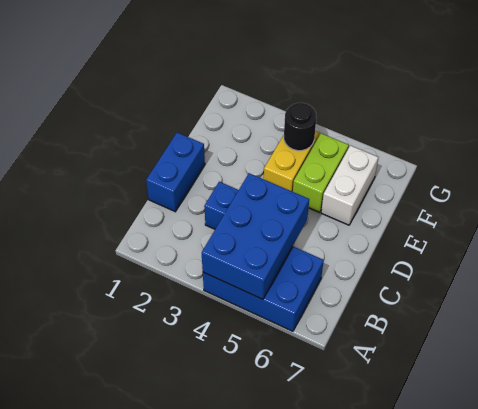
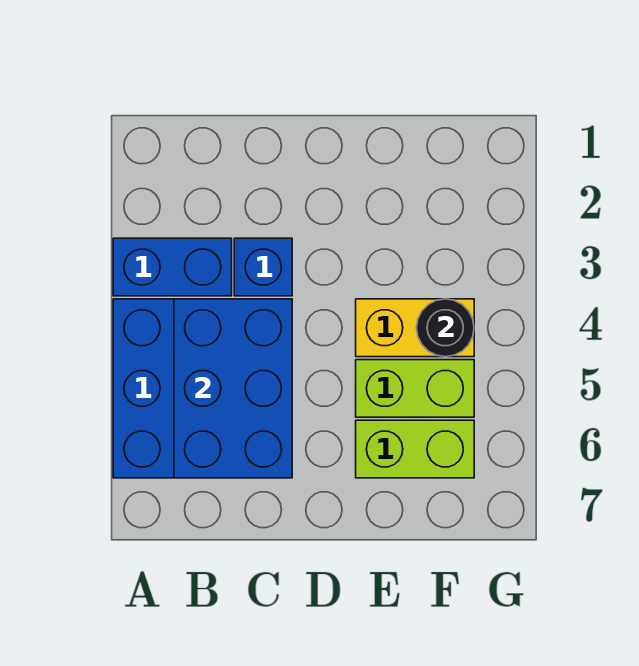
blue 2x3 brick [202,173,309,299] -> blue 2x3 brick turned to [174,299,292,478]
blue 1x2 brick [146,132,205,212] -> blue 1x2 brick moved to [113,238,232,296]
white 1x2 brick [321,145,378,225] -> lime 1x2 brick [356,420,474,478]

